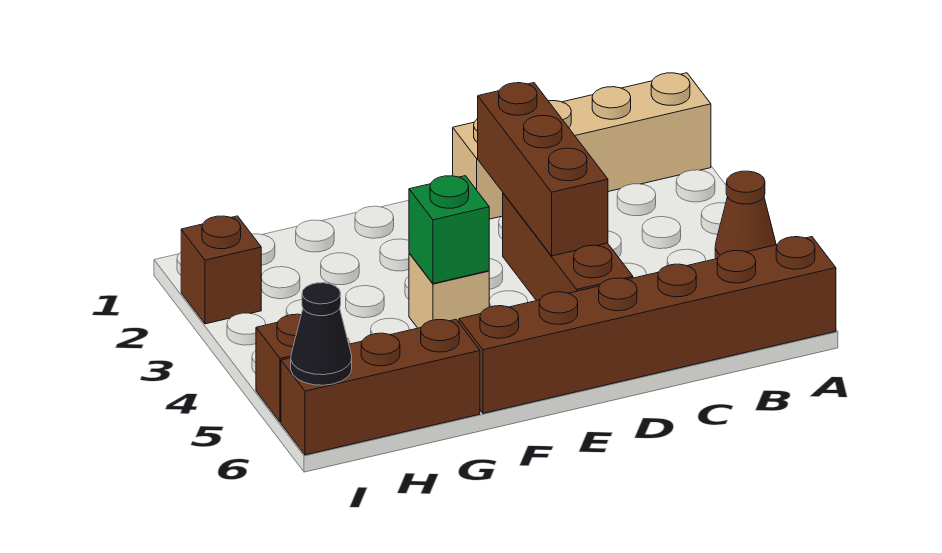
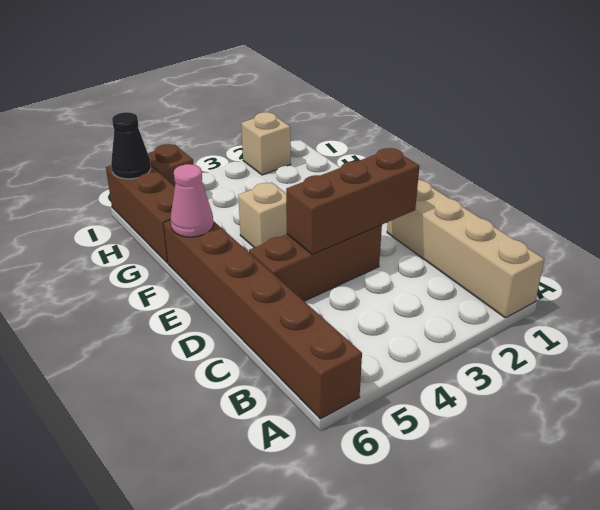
brown 1x1 cone [715,171,776,259] -> none
green 1x1 brick [409,176,489,284] -> none
none -> pink 1x1 cone [171,164,214,237]
brown 1x1 brick [181,216,261,324] -> tan 1x1 brick [241,112,291,175]

